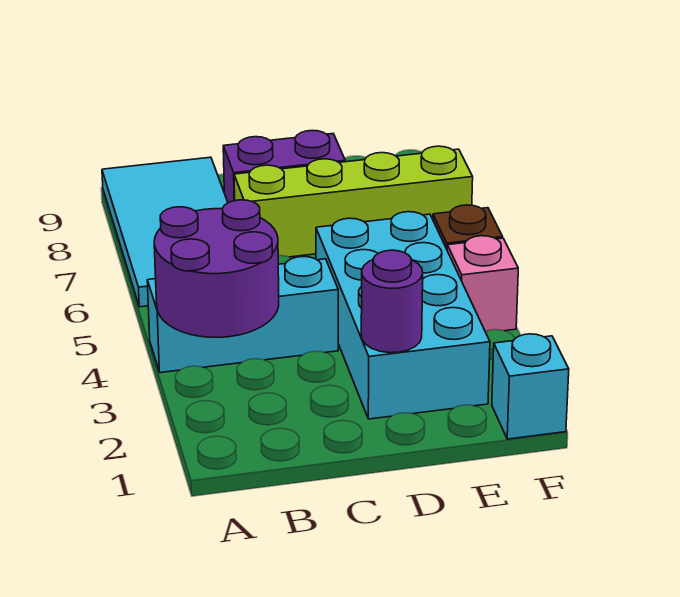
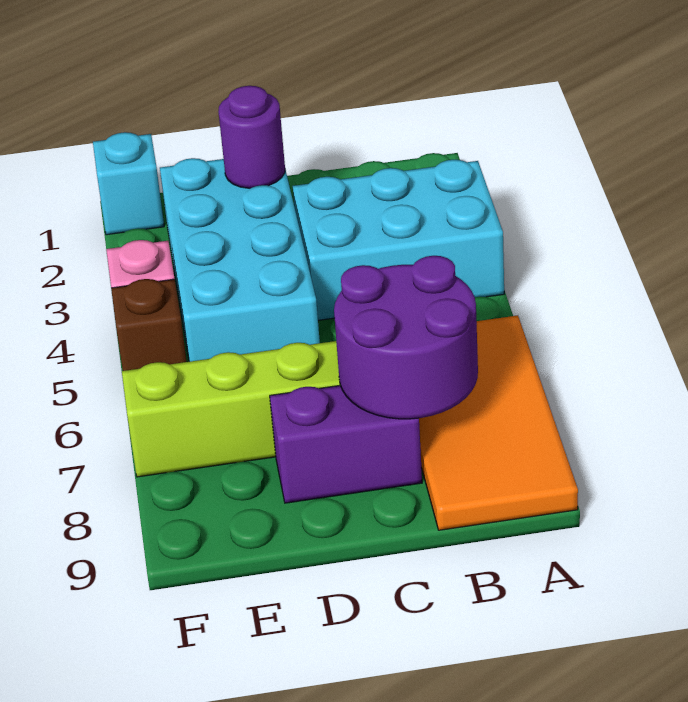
purple 2x2 round brick [154,200,279,338] -> purple 2x2 round brick moved to [334,256,478,419]
cyan 1x3 brick [147,257,338,373] -> cyan 2x3 brick [293,160,504,320]
cyan 2x4 tile [102,157,228,307] -> orange 2x4 tile [419,315,578,530]

